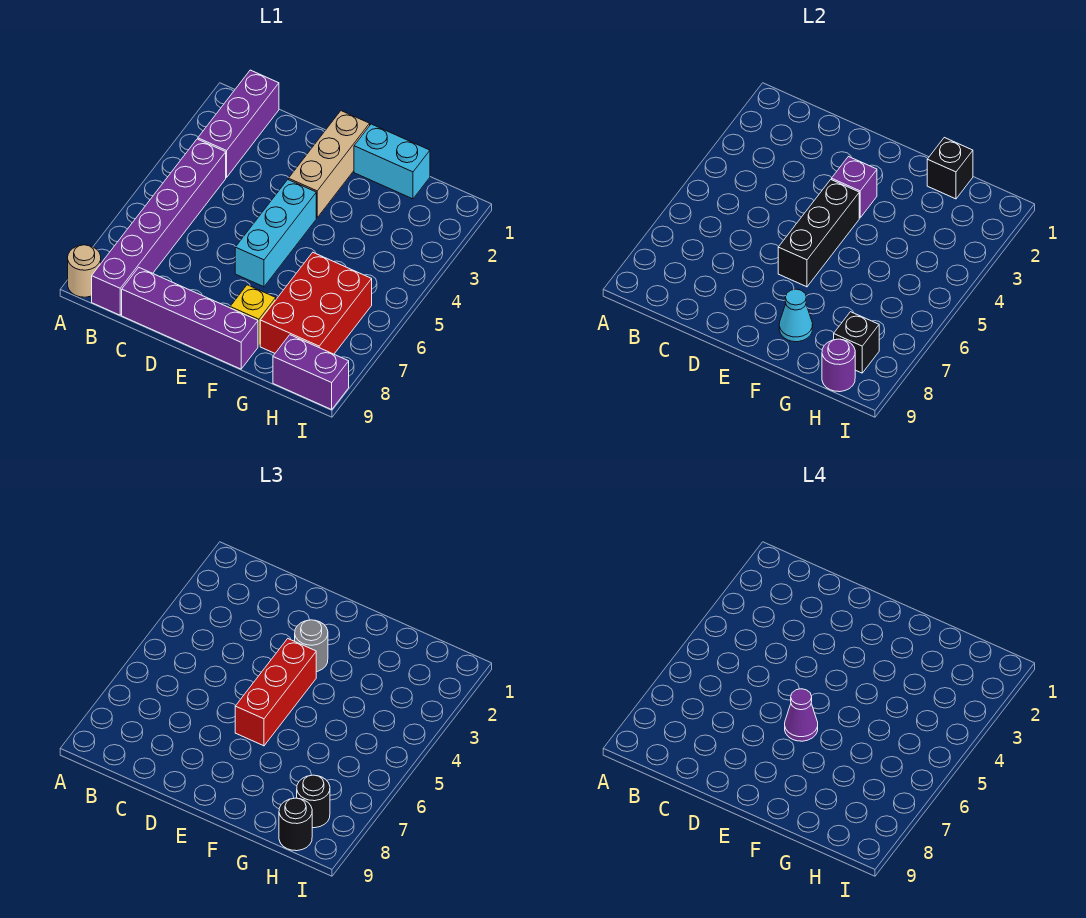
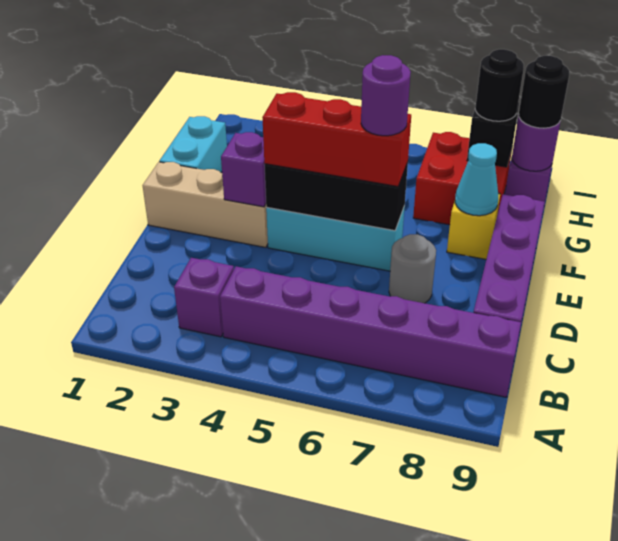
tan 1x1 round brick [68,245,101,297] -> none
purple 1x3 brick [198,70,279,177] -> purple 1x1 brick [174,258,234,337]
grey 1x1 round brick [295,620,328,672] -> grey 1x1 round brick moved to [389,234,436,303]
purple 1x1 cone [785,689,818,741] -> purple 1x1 round brick [361,55,411,136]
black 1x1 brick [927,138,973,199] -> none
red 2x3 brick [260,253,372,354] -> red 2x2 brick [413,132,512,225]

